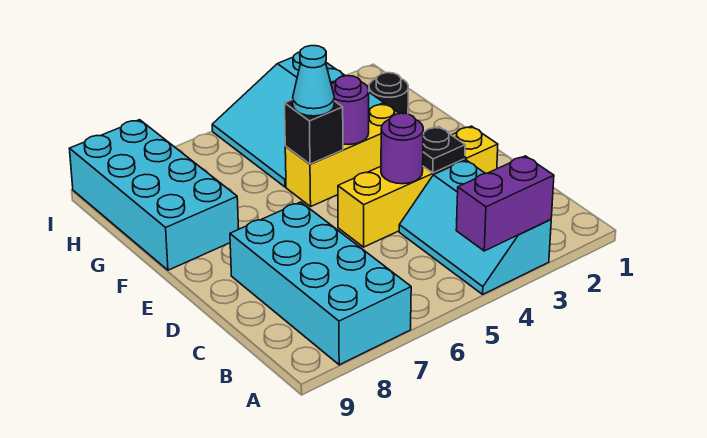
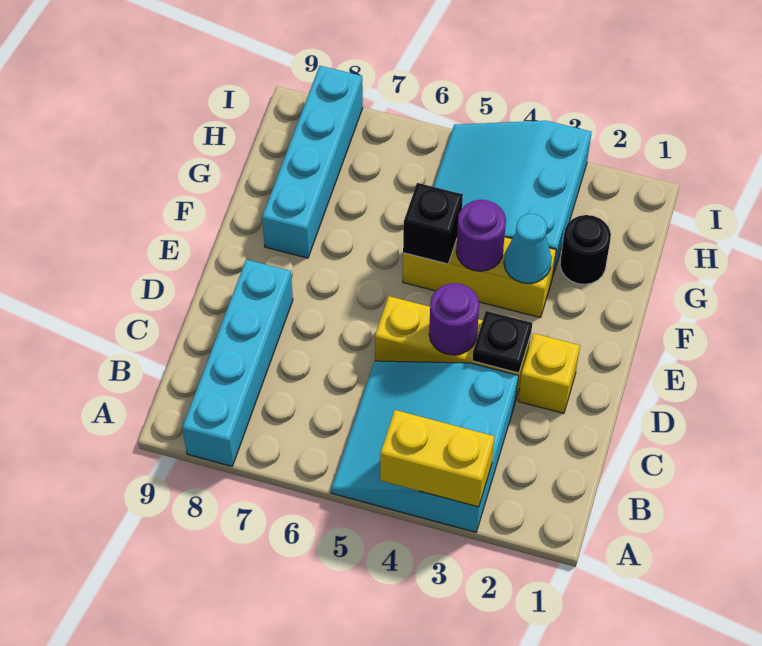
cyan 2x3 slope [399,160,551,294] -> cyan 3x3 slope [331,361,518,532]
purple 1x2 brick [456,156,554,251] -> yellow 1x2 brick [380,410,495,507]
cyan 2x4 brick [230,202,411,365] -> cyan 1x4 brick [182,260,293,466]
cyan 1x1 cone [293,46,334,116] -> cyan 1x1 cone moved to [504,214,552,283]
cyan 2x4 brick [69,120,239,270] -> cyan 1x4 brick [262,66,363,258]

